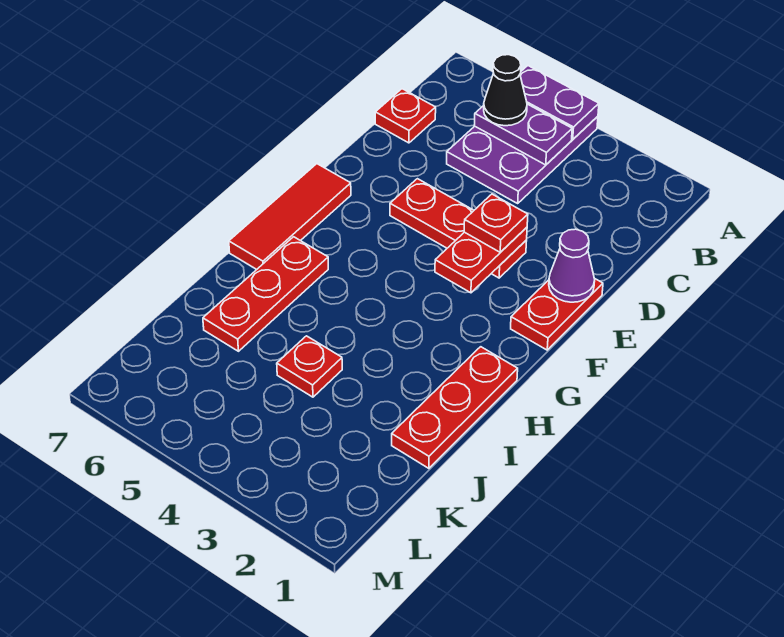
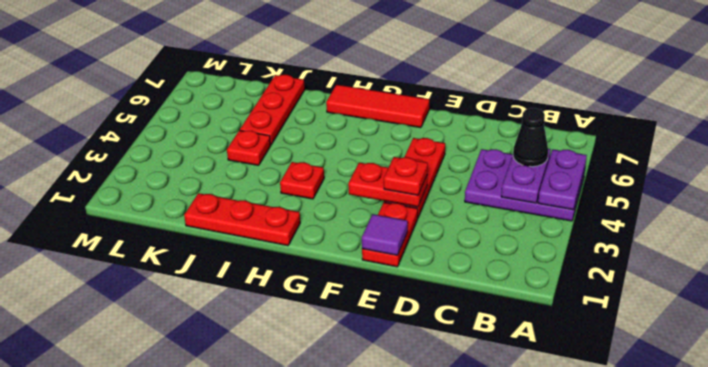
red 1x1 plate [375,89,436,143] -> red 1x1 plate moved to [280,162,324,199]
red 1x2 plate [511,278,603,350] -> red 1x2 plate turned to [362,202,418,267]
purple 1x1 cone [549,229,595,302] -> purple 1x1 tile [362,214,408,255]
red 1x3 plate [203,237,328,351] -> red 1x3 plate turned to [240,75,305,145]

